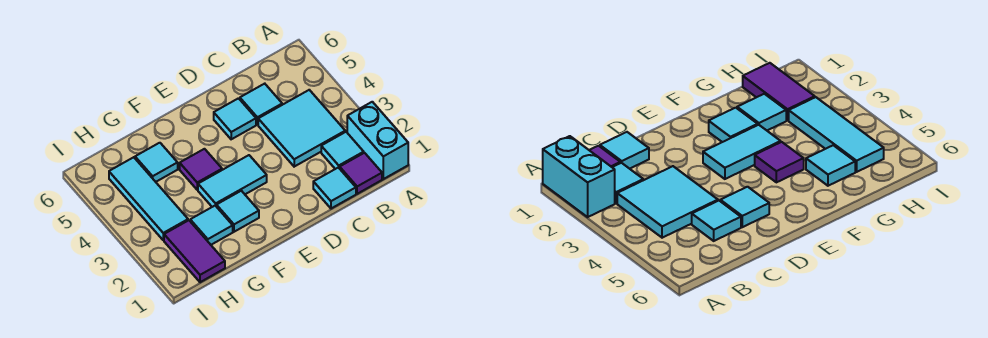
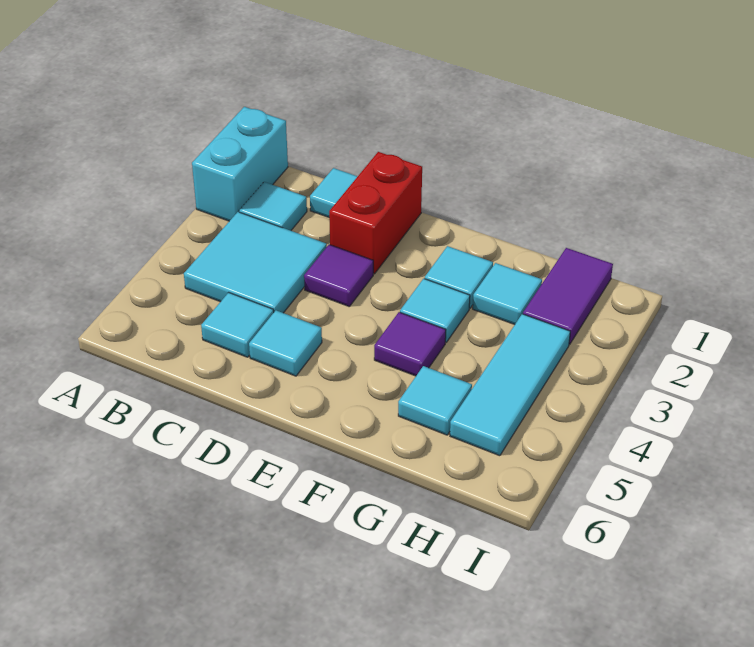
purple 1x1 tile [340,153,382,194] -> purple 1x1 tile moved to [304,245,373,306]
none -> red 1x2 brick [329,152,422,274]
cyan 1x2 tile [198,155,267,207] -> cyan 1x1 tile [400,279,470,342]

